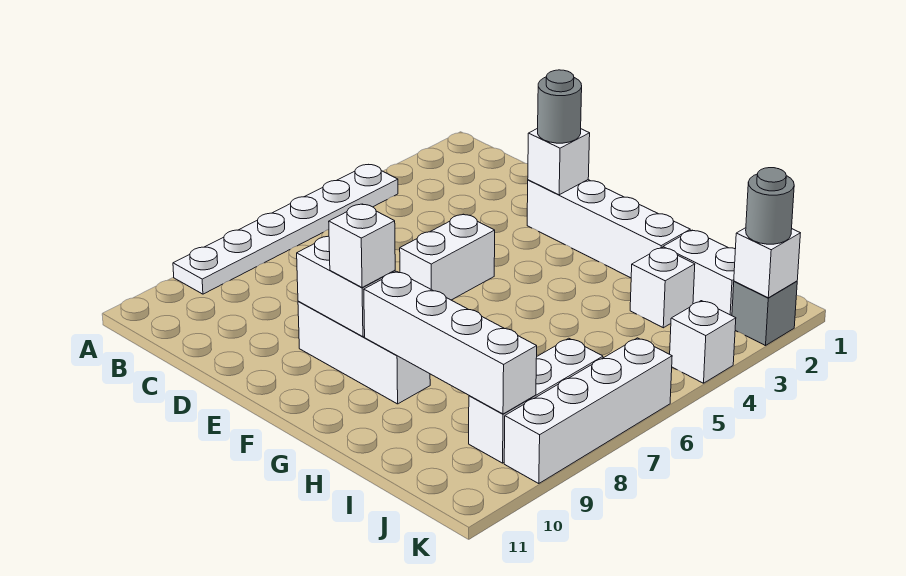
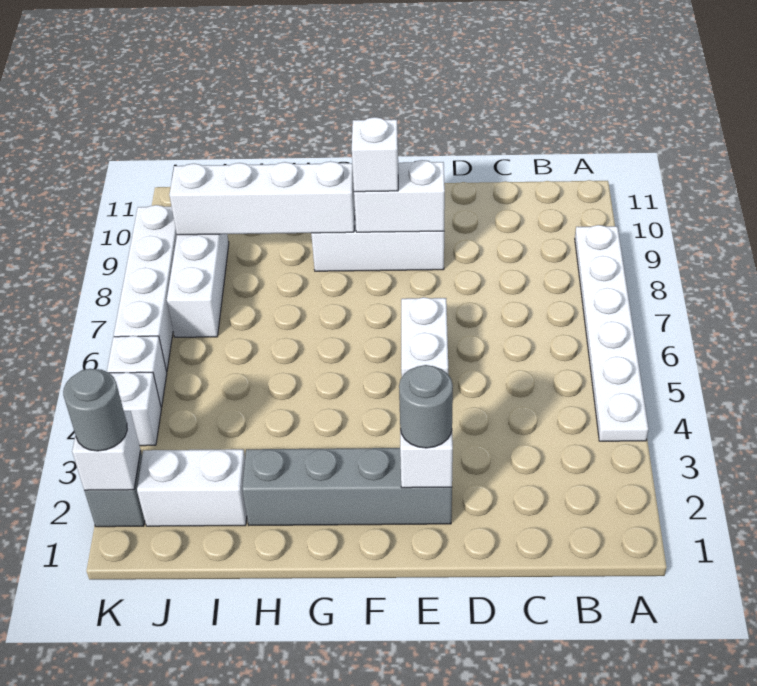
white 1x4 brick [527,180,690,278] -> grey 1x4 brick [242,448,452,525]
white 1x1 brick [630,247,695,328] -> white 1x1 brick moved to [107,336,167,407]

